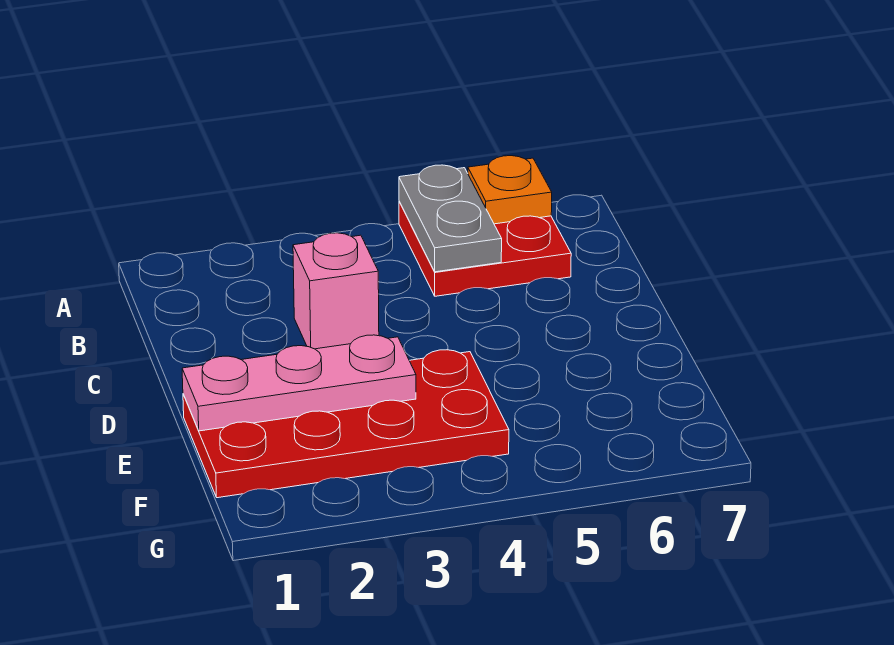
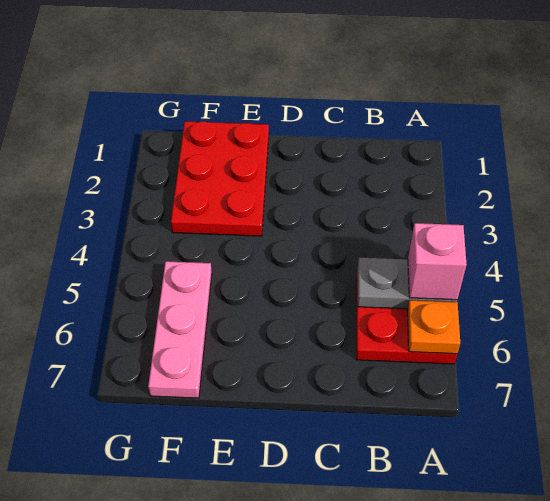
pink 1x1 brick [293,233,379,349] -> pink 1x1 brick moved to [408,223,467,300]
red 2x4 plate [183,350,509,498] -> red 2x3 plate [171,121,269,236]
pink 1x3 plate [182,335,416,431] -> pink 1x3 plate moved to [148,261,212,398]

